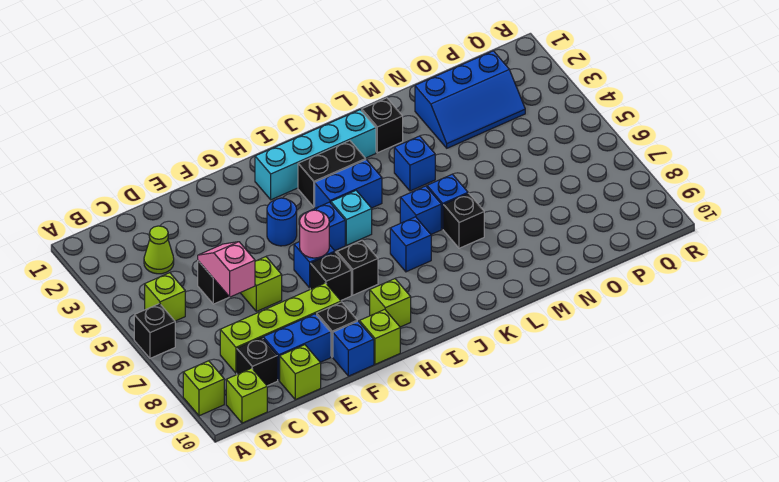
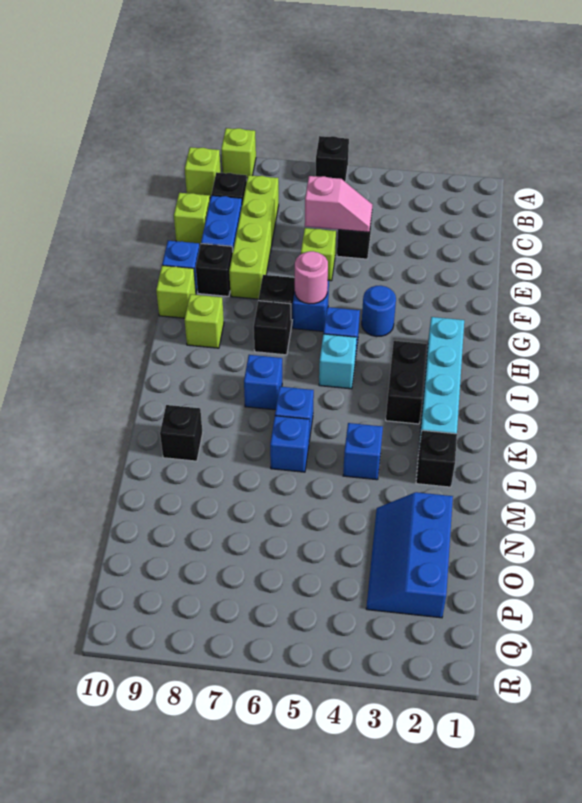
lime 1x1 brick [145,273,185,321] -> none
lime 1x1 cone [144,226,174,274] -> none
blue 1x2 brick [315,160,382,208] -> none
black 1x1 brick [443,193,484,248] -> black 1x1 brick moved to [160,405,203,461]

